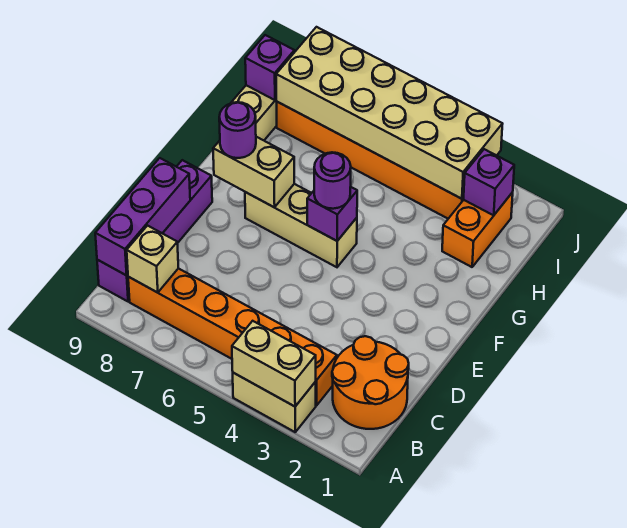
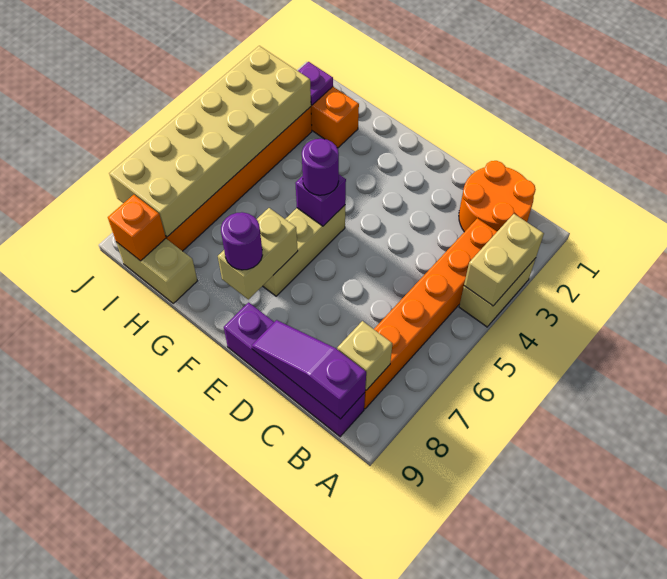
purple 1x3 brick [95,158,190,275] -> purple 1x3 slope [252,320,366,419]
purple 1x1 brick [464,149,514,216] -> purple 1x1 plate [298,62,333,105]
purple 1x1 brick [245,35,294,100] -> orange 1x1 brick [108,195,166,261]

